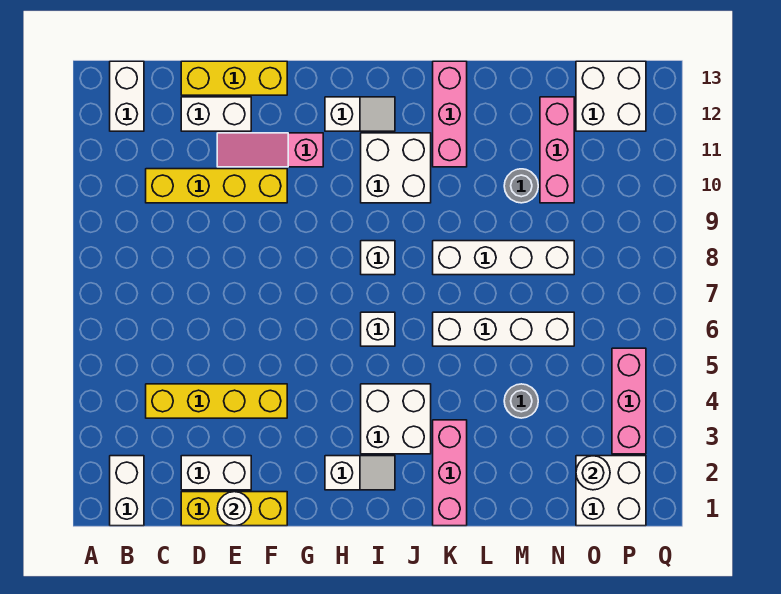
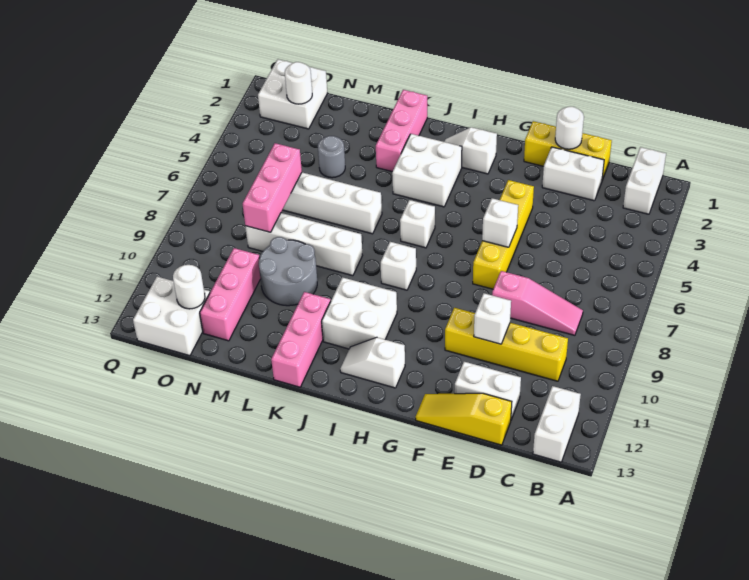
yellow 1x4 brick [146,384,287,418] -> yellow 1x4 brick turned to [473,180,534,289]
yellow 1x3 brick [181,61,287,95] -> yellow 1x3 slope [415,393,512,445]
none -> white 1x1 brick [474,293,511,344]
pink 1x3 slope [217,133,323,167] -> pink 1x3 slope moved to [492,271,583,335]
none -> white 1x1 brick [482,198,518,247]
grey 1x1 round brick [504,169,538,203] -> grey 2x2 round brick [259,237,317,306]
none -> white 1x1 round brick [173,265,205,309]
pink 1x3 brick [612,348,646,454] -> pink 1x3 brick moved to [243,143,302,232]

